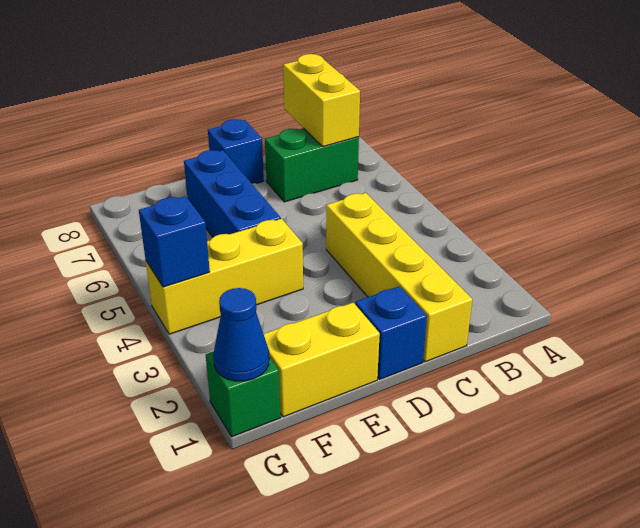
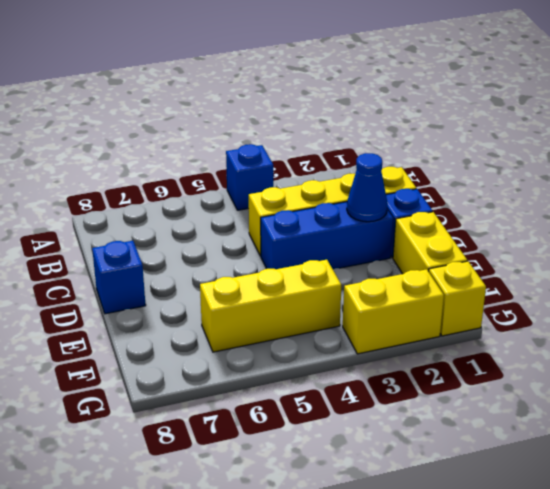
green 1x2 brick [265,128,359,202] -> none
yellow 1x2 brick [283,54,360,147] -> yellow 1x2 brick moved to [343,269,444,354]
yellow 1x3 brick [146,219,303,334] -> yellow 1x3 brick turned to [200,260,341,352]
blue 1x3 brick [184,150,281,237] -> blue 1x3 brick moved to [261,202,393,269]
green 1x1 brick [206,351,281,437] -> yellow 1x1 brick [429,261,486,336]
blue 1x1 cone [213,288,269,381] -> blue 1x1 cone moved to [347,153,387,222]
blue 1x1 brick [139,196,210,287] -> blue 1x1 brick moved to [226,144,273,210]

